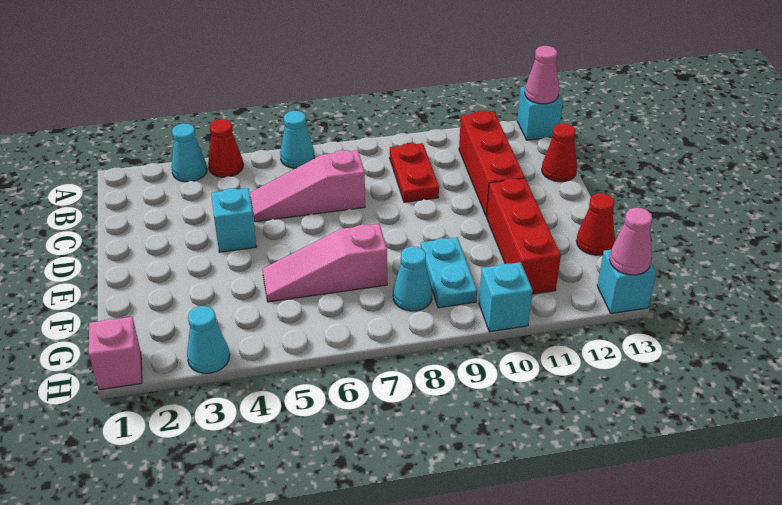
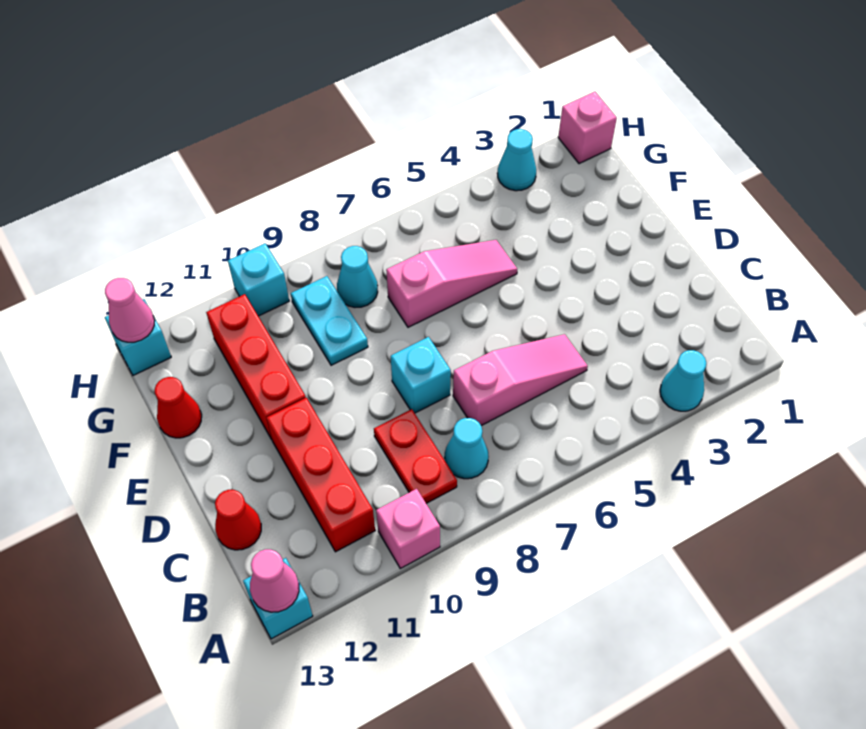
red 1x1 cone [208,119,243,177] -> none
cyan 1x1 cone [280,111,314,168] -> cyan 1x1 cone moved to [445,418,489,479]
none -> pink 1x1 brick [376,489,440,568]
cyan 1x1 brick [211,188,257,252] -> cyan 1x1 brick moved to [391,337,451,413]

